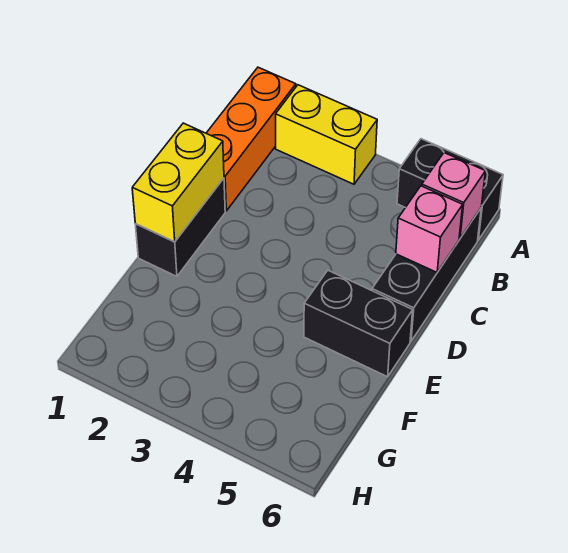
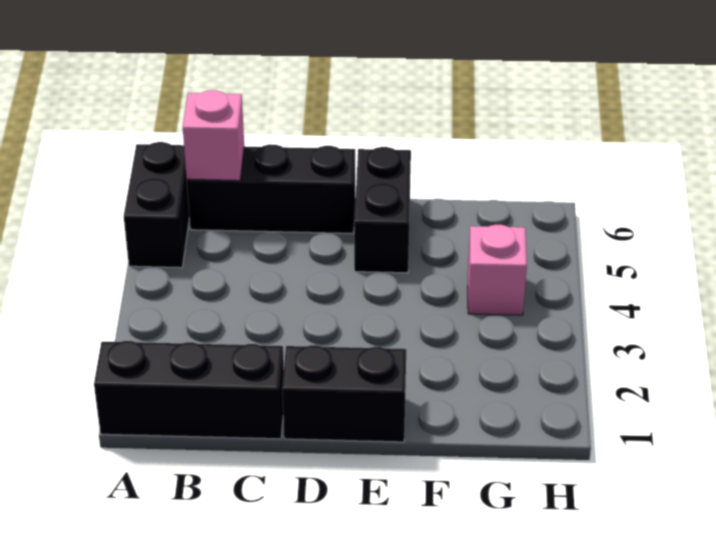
orange 1x3 brick [206,67,296,211] -> black 1x3 brick [94,341,284,439]
yellow 1x2 brick [276,85,377,184] -> none
pink 1x1 brick [396,186,463,272] -> pink 1x1 brick moved to [468,225,527,315]
yellow 1x2 brick [132,123,224,242] -> none

